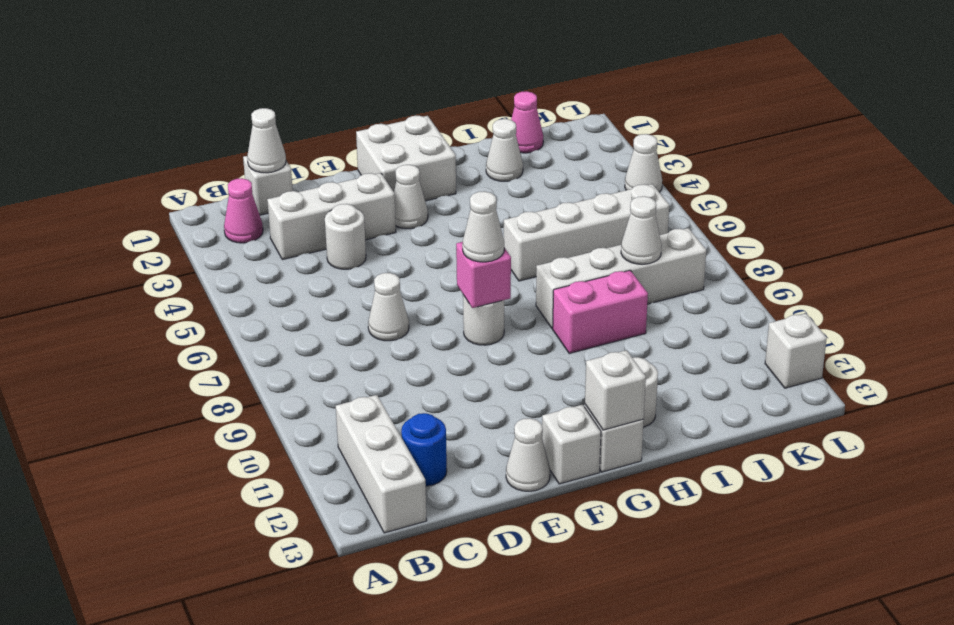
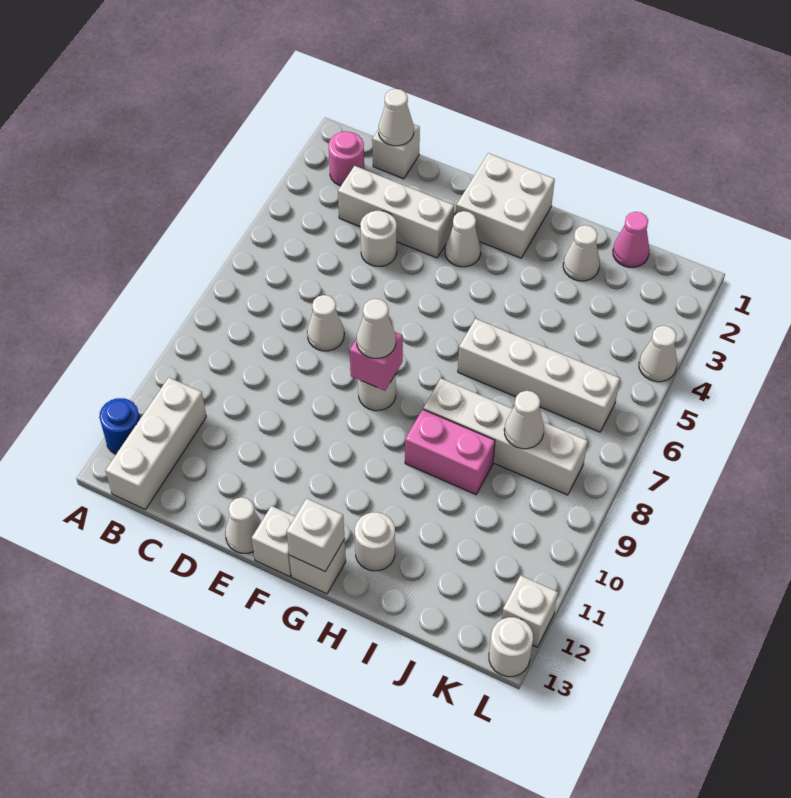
pink 1x1 cone [224,178,263,243] -> pink 1x1 round brick [329,131,364,186]
blue 1x1 round brick [401,413,447,486] -> blue 1x1 round brick moved to [99,398,140,454]
none -> white 1x1 round brick [489,617,533,677]

